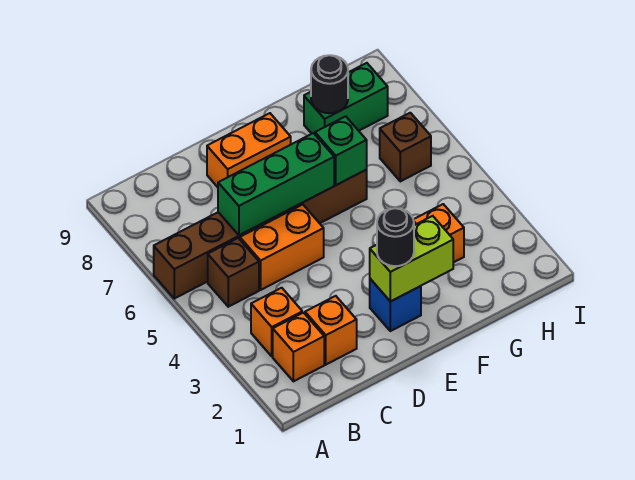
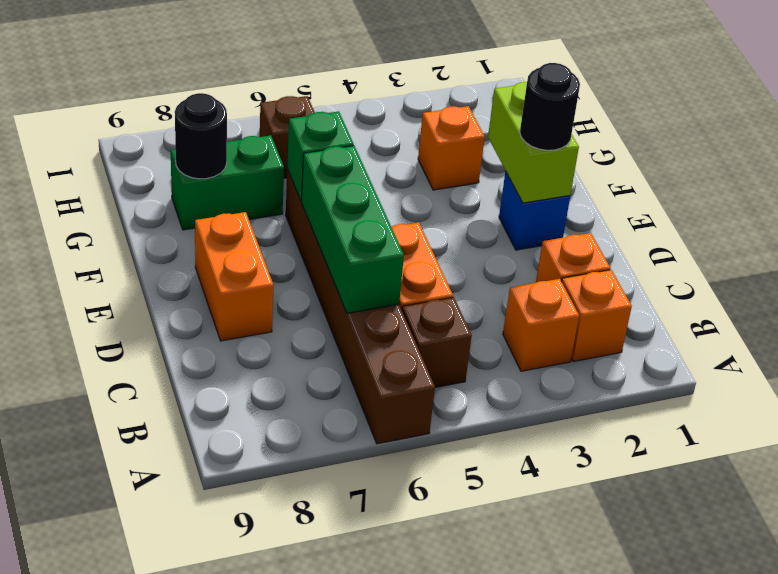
green 1x2 brick [304,63,388,134] -> green 1x2 brick turned to [171,135,284,230]

